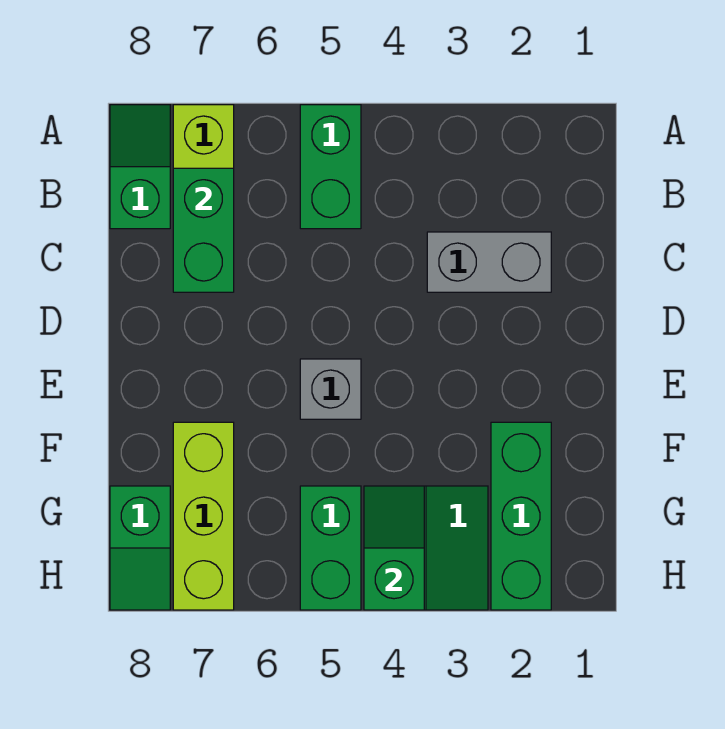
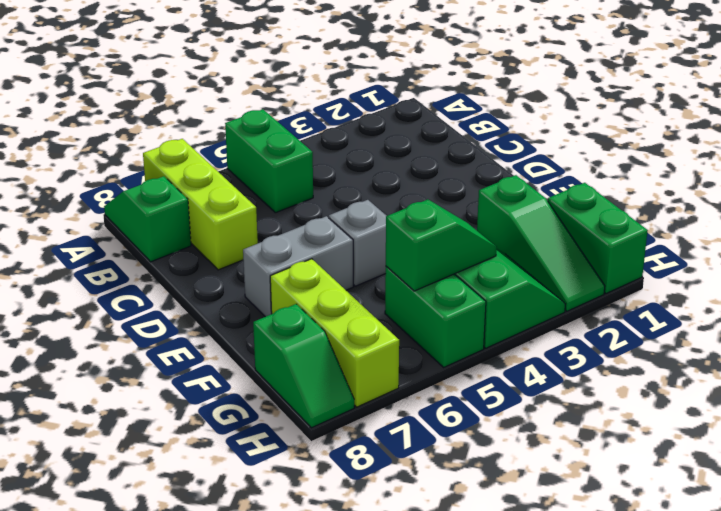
green 1x2 brick [173,168,234,292] -> green 1x2 brick moved to [548,183,648,293]
grey 1x2 brick [427,232,551,292] -> grey 1x2 brick moved to [243,216,353,317]
green 1x3 brick [491,422,551,610] -> green 1x3 slope [477,175,605,311]
green 1x2 slope [364,486,424,610] -> green 1x2 slope turned to [386,199,497,291]

